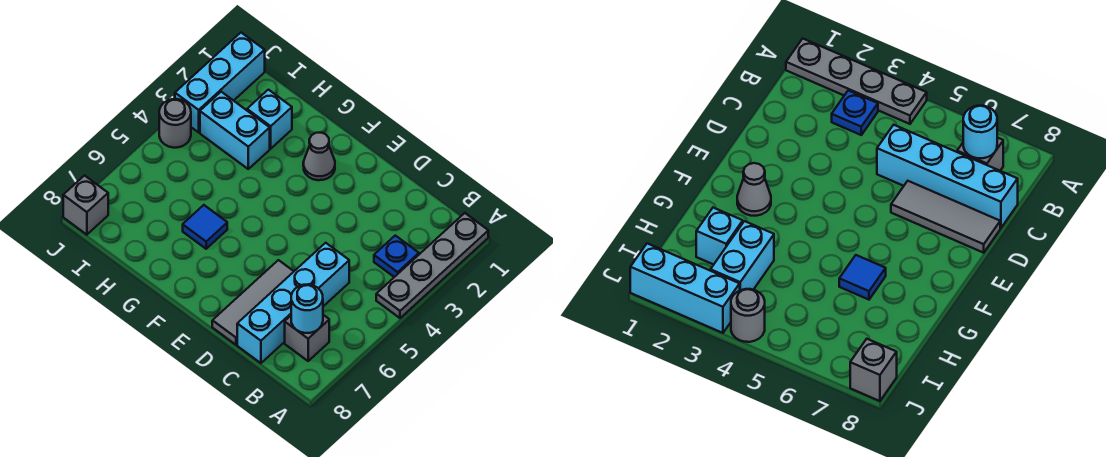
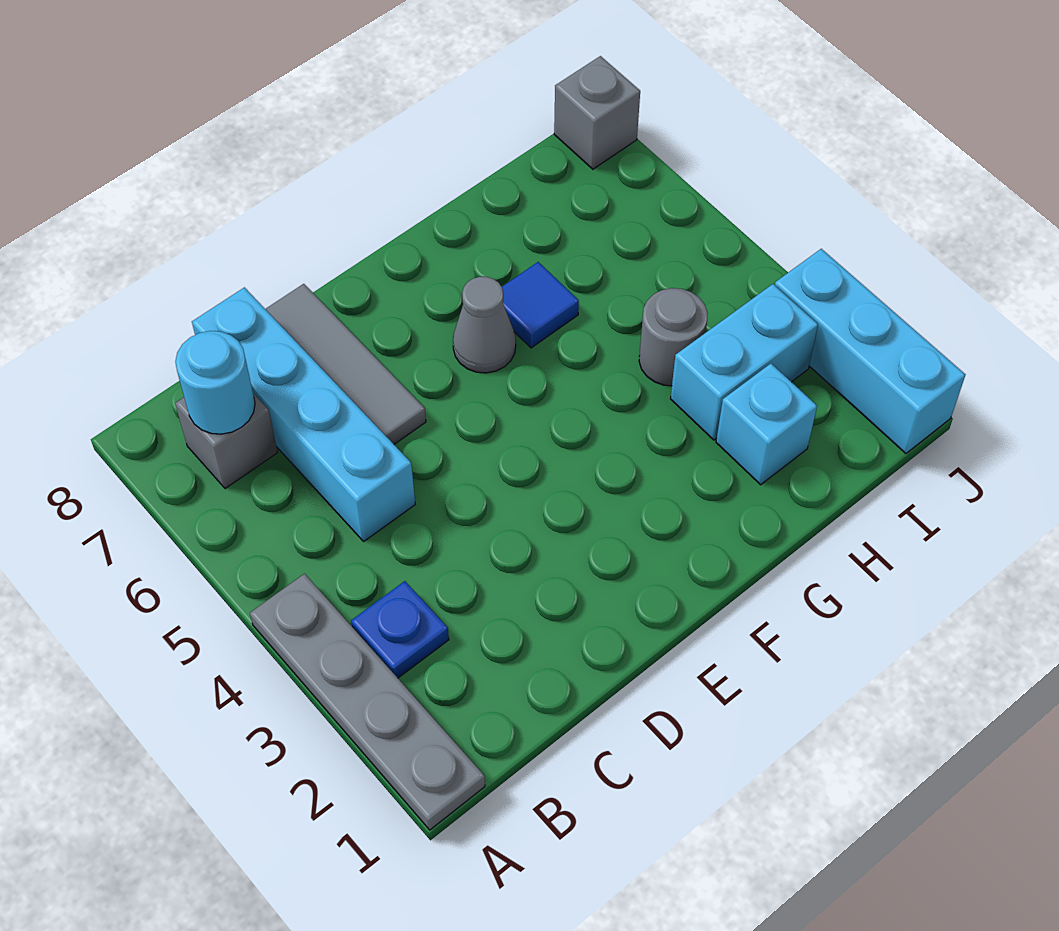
grey 1x1 cone [303,133,335,180] -> grey 1x1 cone moved to [453,277,516,373]
grey 1x1 round brick [159,99,191,148] -> grey 1x1 round brick moved to [639,288,708,386]

